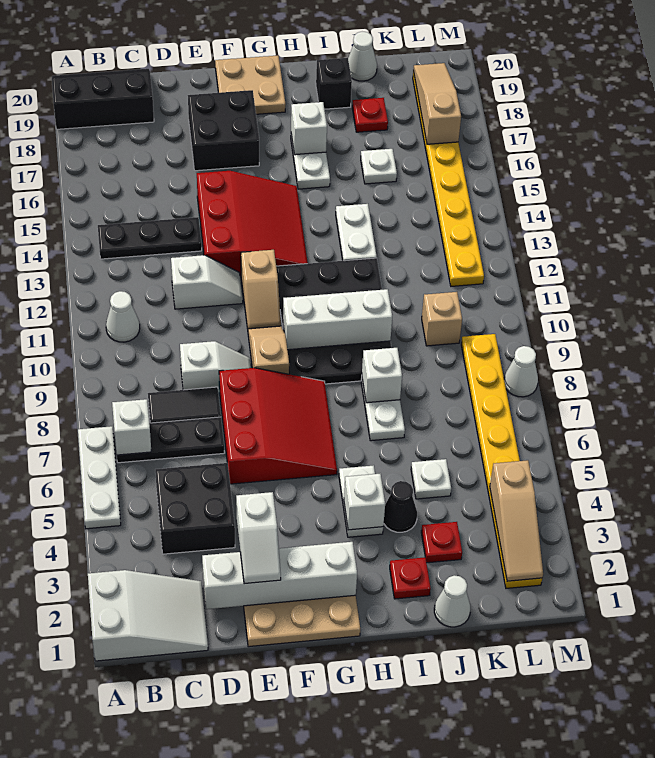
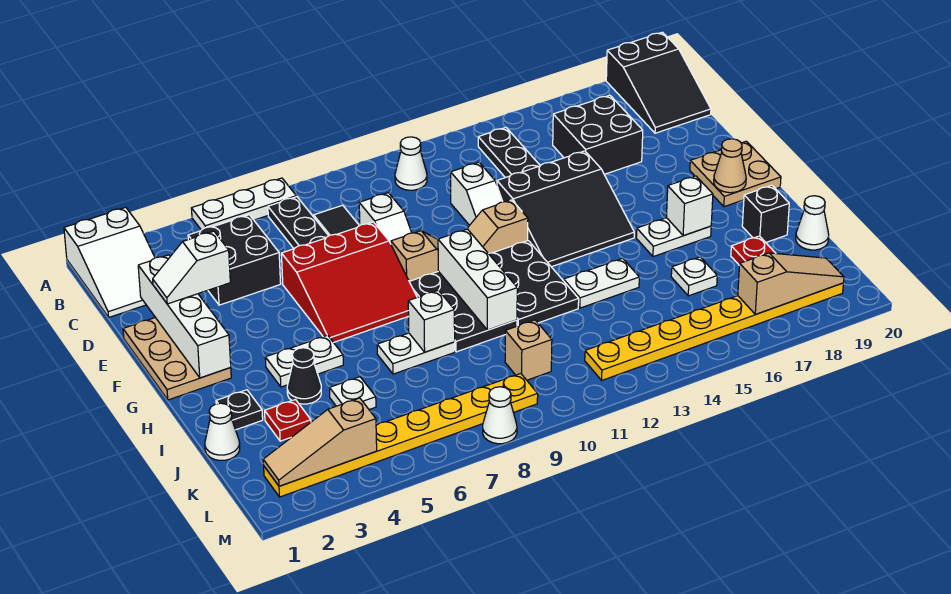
black 2x3 slope [52,69,154,129] -> black 2x3 slope turned to [606,32,711,133]
white 1x1 brick [112,399,151,455] -> none
red 3x3 slope [197,171,308,276] -> black 3x3 slope [497,151,634,267]
black 2x2 brick [188,90,259,171] -> black 2x2 brick moved to [553,95,643,174]
none -> tan 1x1 cone [714,139,746,193]
white 1x1 brick [344,474,385,530] -> none
red 1x1 plate [390,557,431,599] -> black 1x1 plate [216,390,263,430]

